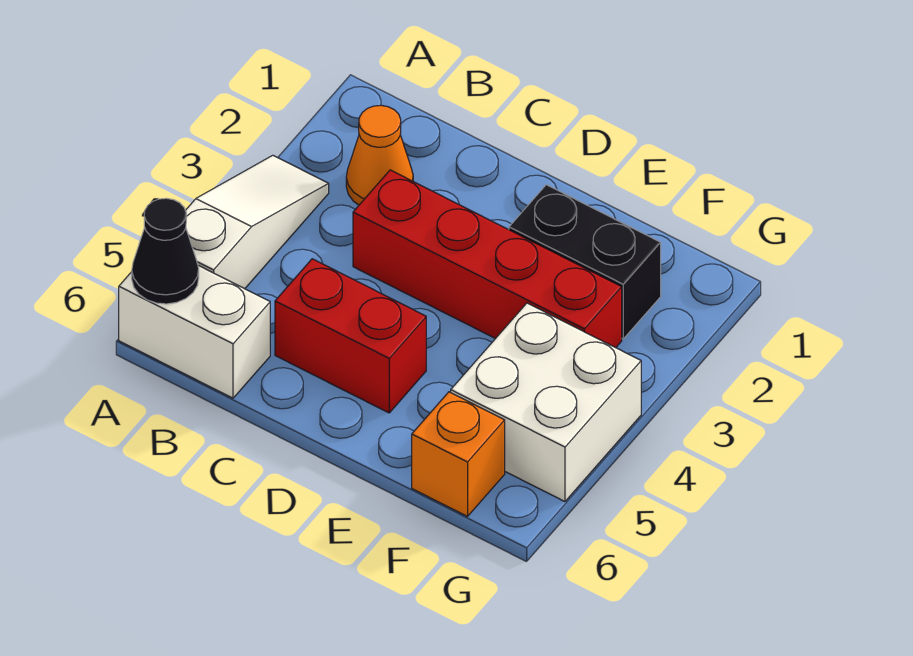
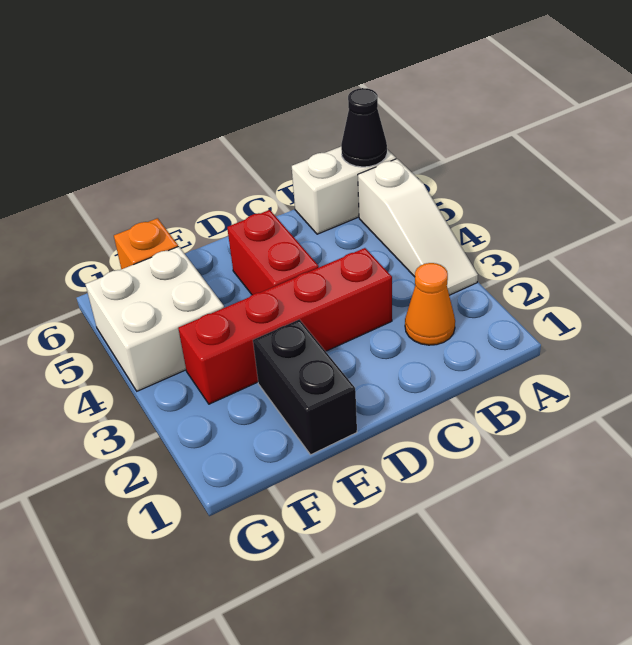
red 1x2 brick [275,259,426,413] -> red 1x2 brick turned to [227,210,319,295]
black 1x2 brick [509,185,661,339] -> black 1x2 brick turned to [253,319,357,455]

